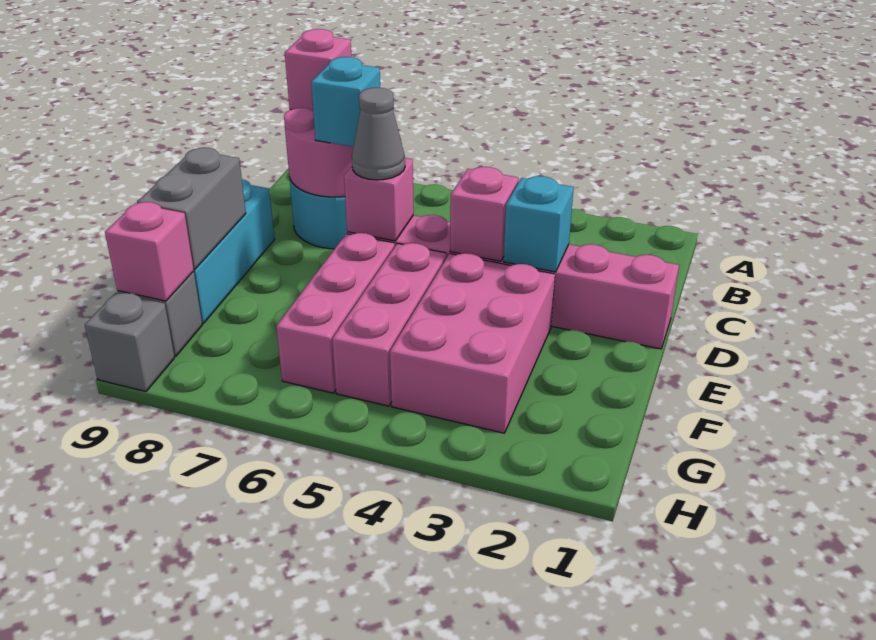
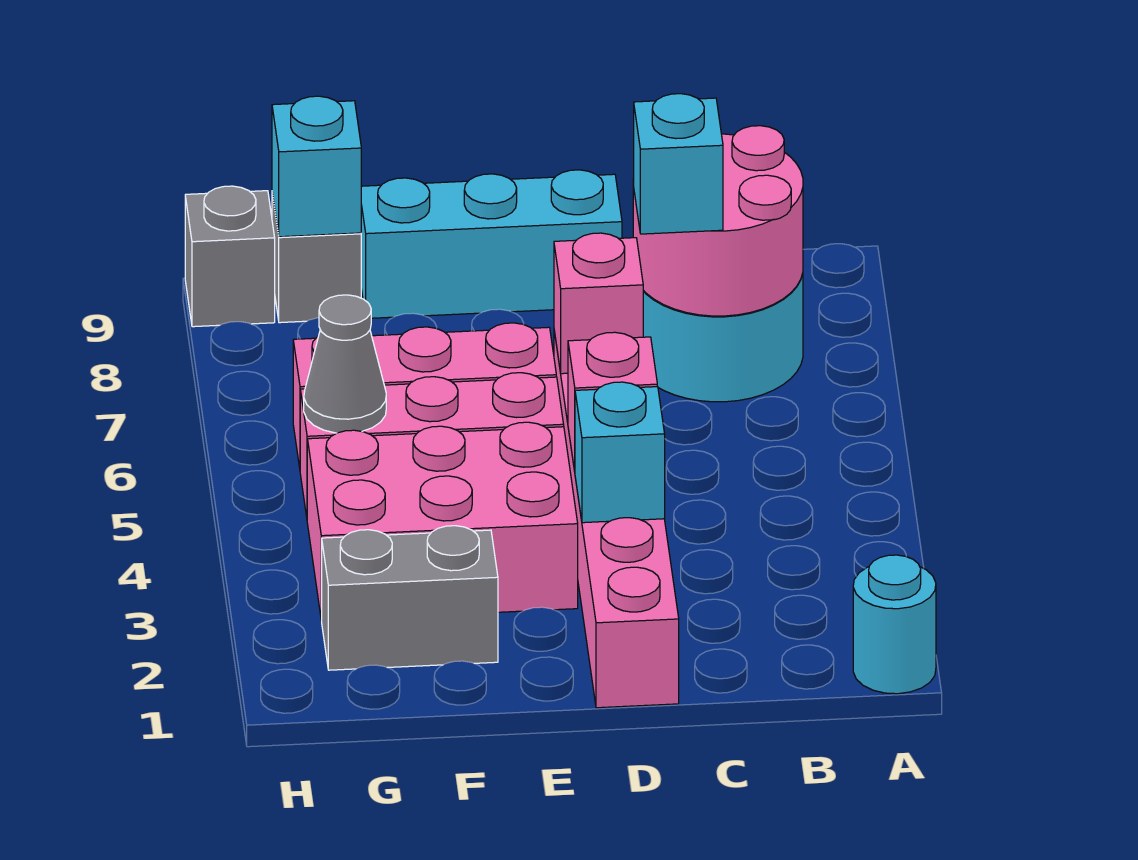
none -> cyan 1x1 round brick [853,555,936,694]
pink 1x1 brick [285,29,351,111] -> none
grey 1x1 cone [352,88,405,180] -> grey 1x1 cone moved to [304,295,386,433]
grey 1x2 brick [137,147,246,269] -> grey 1x2 brick moved to [322,526,498,670]
pink 1x1 brick [105,202,194,301] -> cyan 1x1 brick [272,96,361,237]

